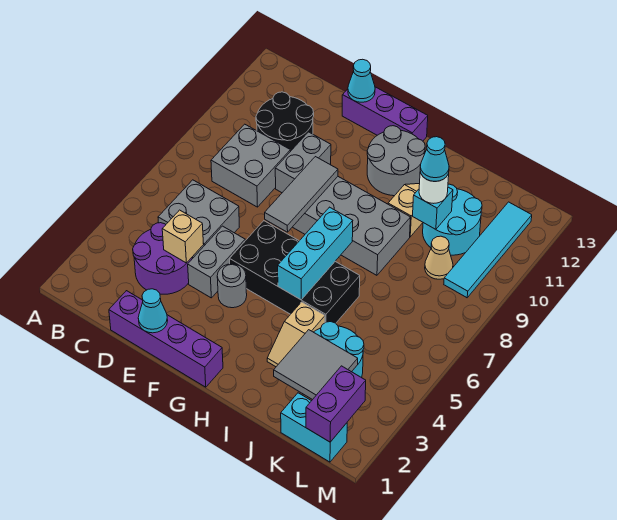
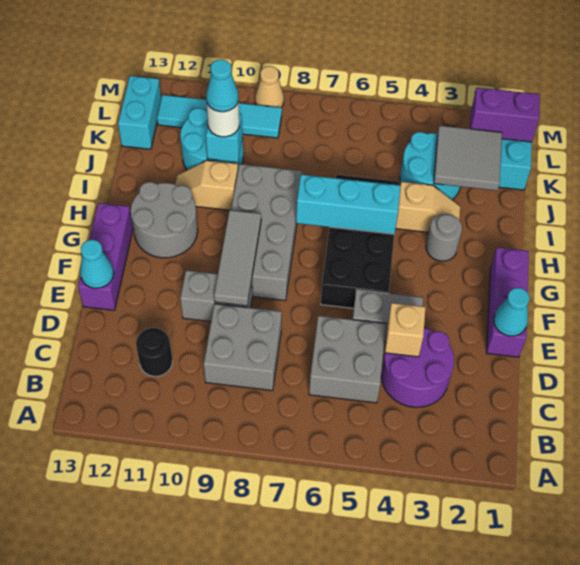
black 2x2 round brick [256,92,314,151] -> black 1x1 round brick [136,328,172,376]
purple 1x4 brick [109,291,223,387] -> purple 1x3 brick [487,247,529,357]
grey 1x1 round brick [217,264,247,308] -> grey 1x1 round brick moved to [426,214,462,261]
grey 1x3 tile [265,157,338,232] -> grey 1x3 tile turned to [214,210,261,306]
tan 1x1 cone [425,236,453,279] -> tan 1x1 cone moved to [255,66,284,108]
none -> cyan 1x2 brick [118,76,161,149]

